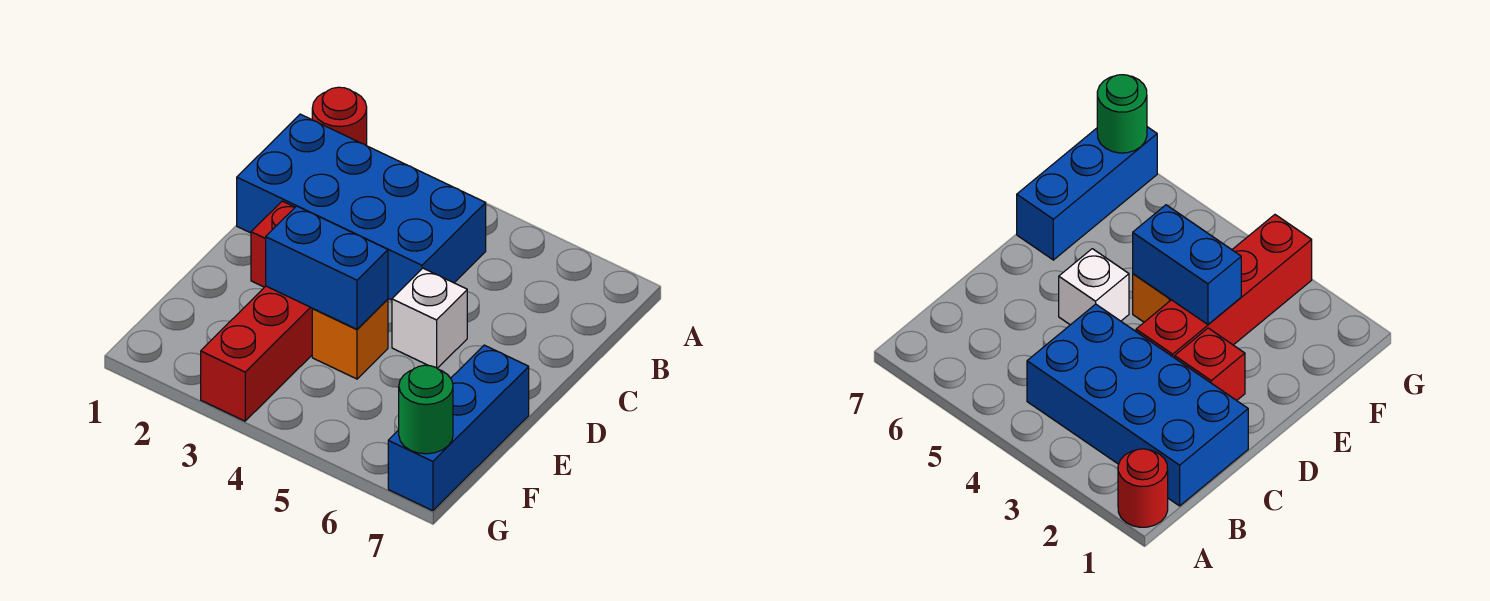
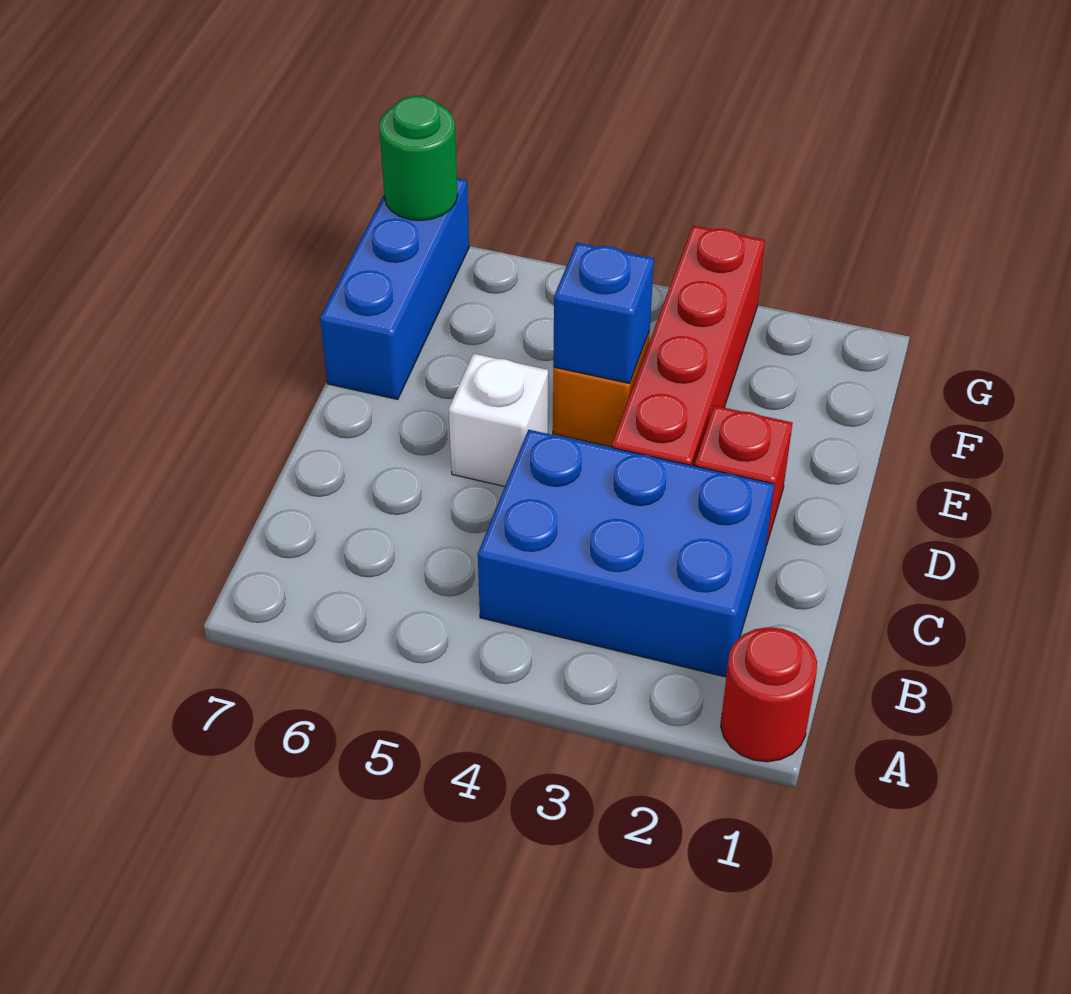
blue 2x4 brick [237,114,486,300] -> blue 2x3 brick [478,430,774,677]
blue 1x2 brick [266,206,388,329] -> blue 1x1 brick [553,243,654,383]

